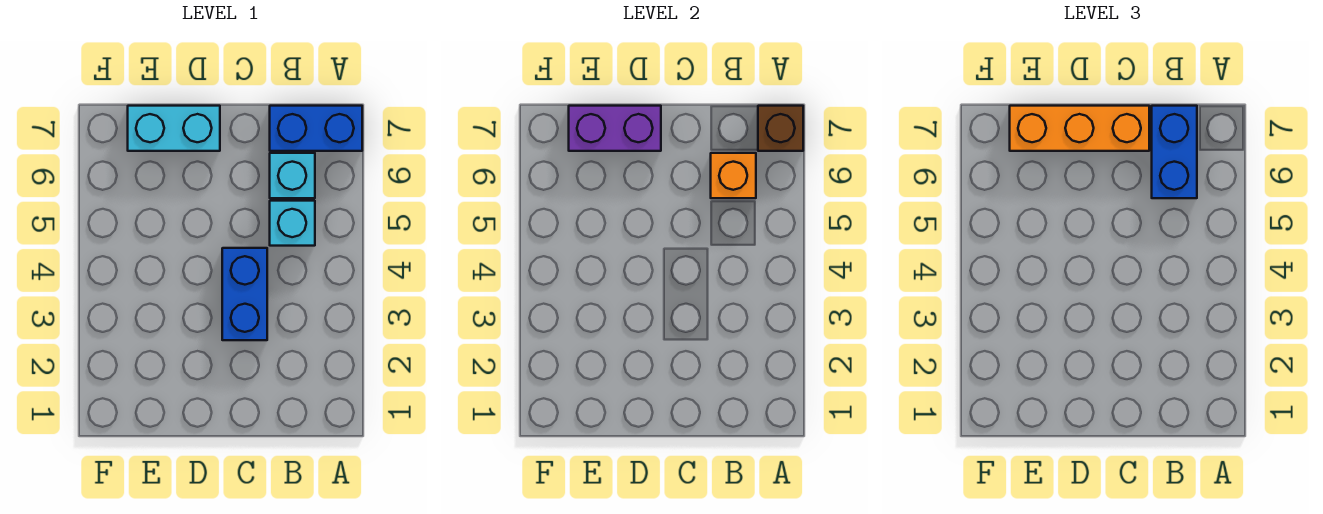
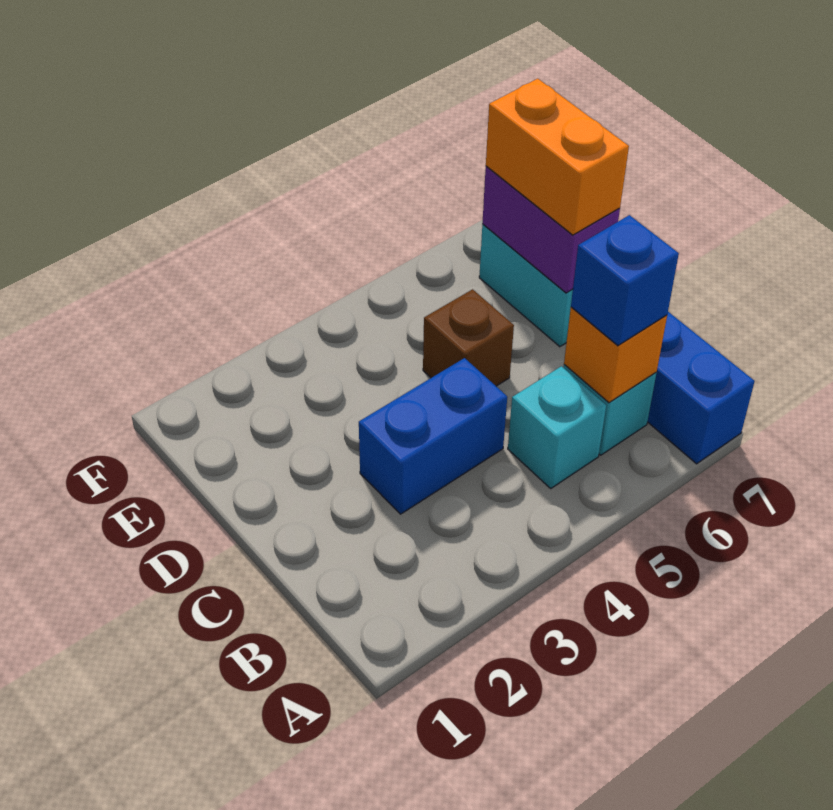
brown 1x1 brick [758,106,803,151] -> brown 1x1 brick moved to [423,289,514,386]
blue 1x2 brick [1152,106,1197,198] -> blue 1x1 brick [571,215,679,346]
orange 1x3 brick [1010,106,1149,151] -> orange 1x2 brick [486,79,629,235]

